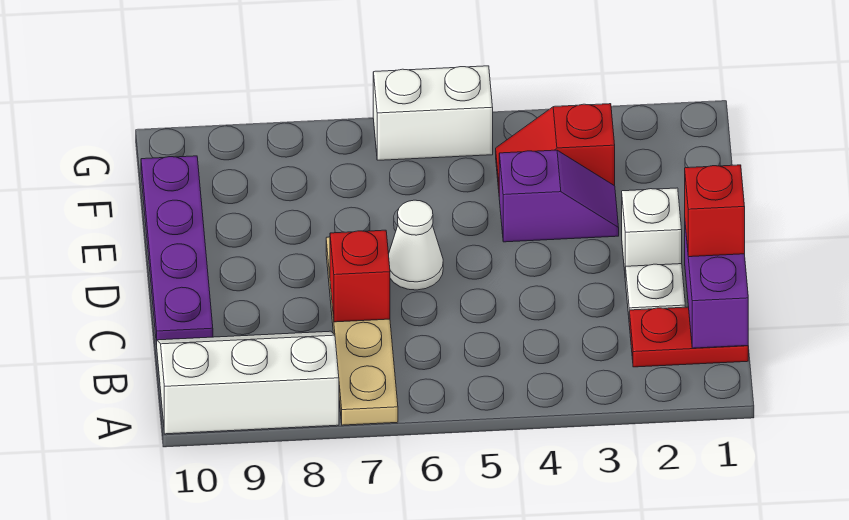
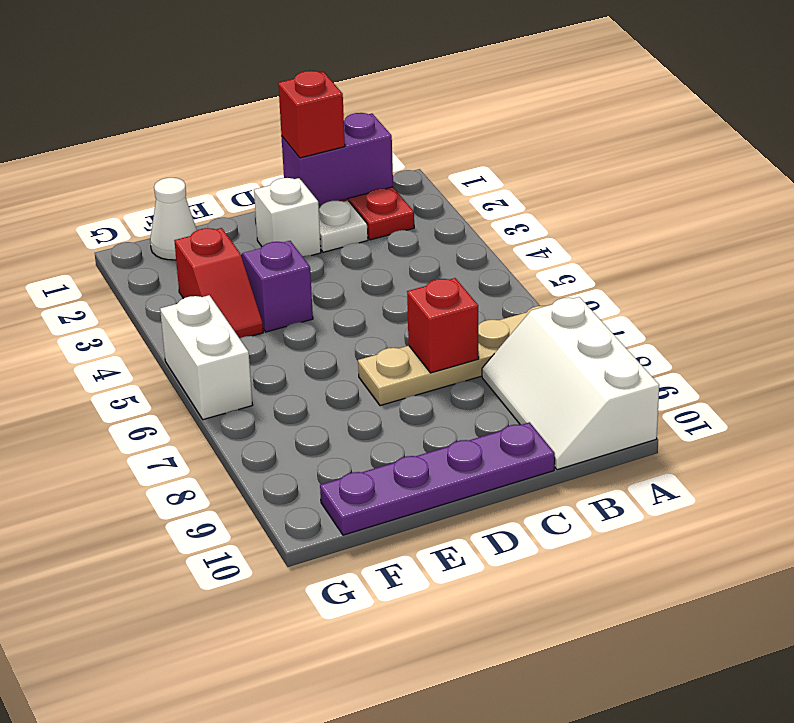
white 1x1 cone [389,200,443,290] -> white 1x1 cone moved to [150,178,197,260]

